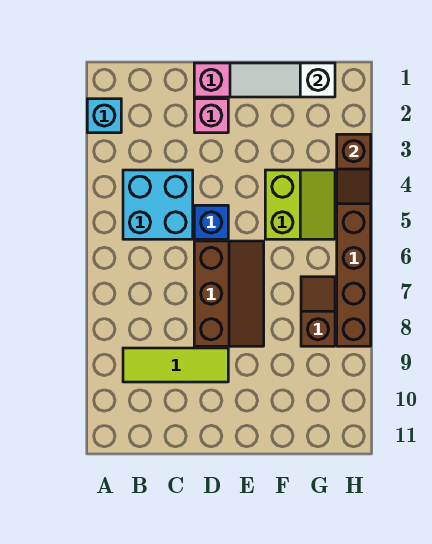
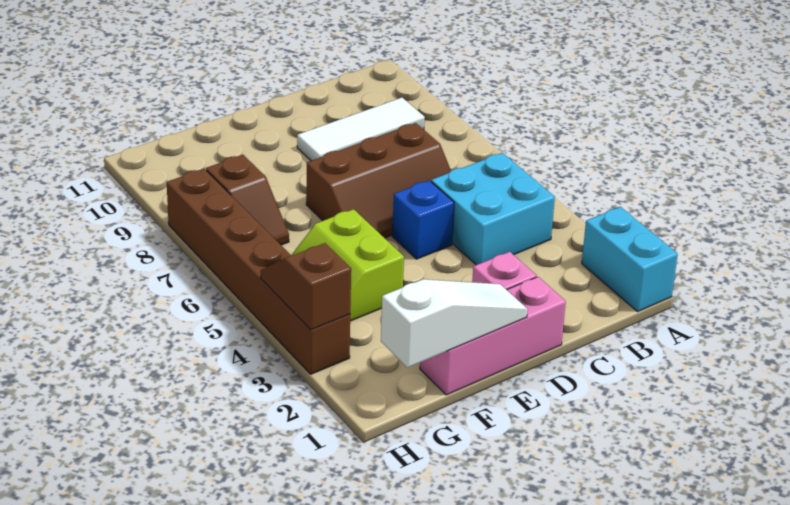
cyan 1x1 brick [87,99,121,133] -> cyan 1x2 brick [582,207,678,311]
lime 1x3 tile [123,348,228,382] -> white 1x3 tile [297,98,425,161]
brown 2x3 slope [194,241,264,346] -> brown 2x3 slope turned to [306,123,451,238]

